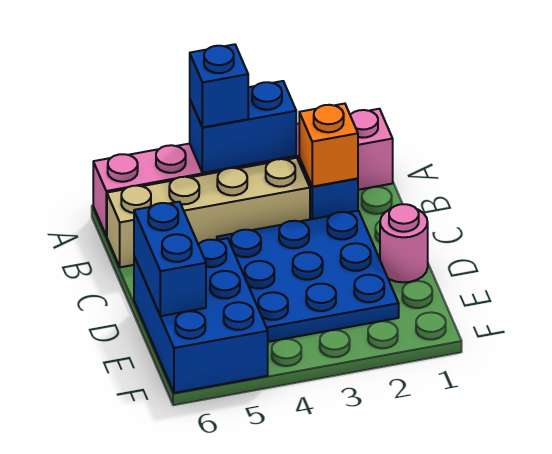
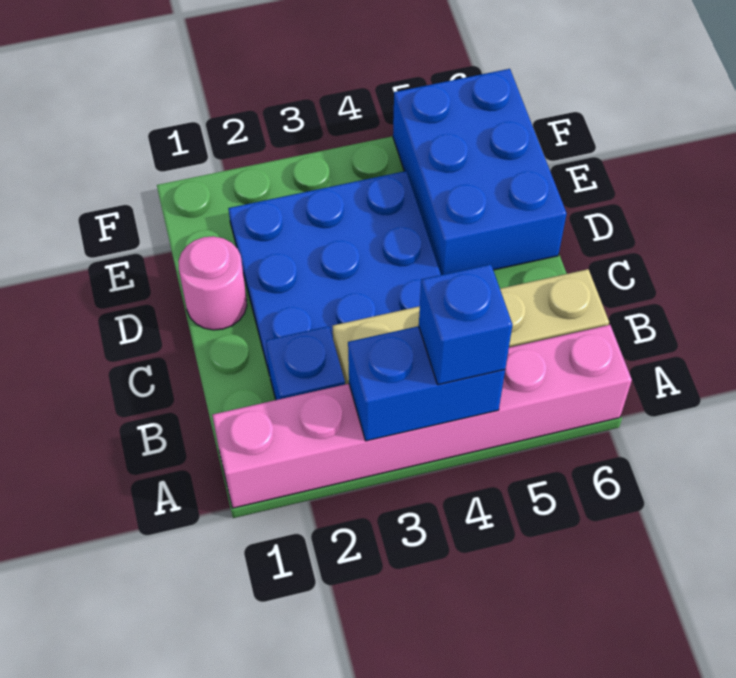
orange 1x1 brick [299,104,358,187] -> none
blue 1x2 brick [134,202,206,316] -> none

